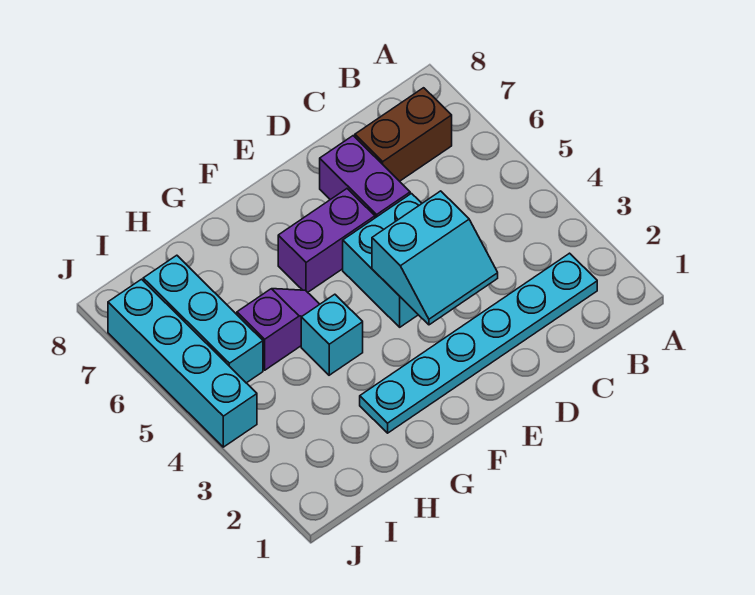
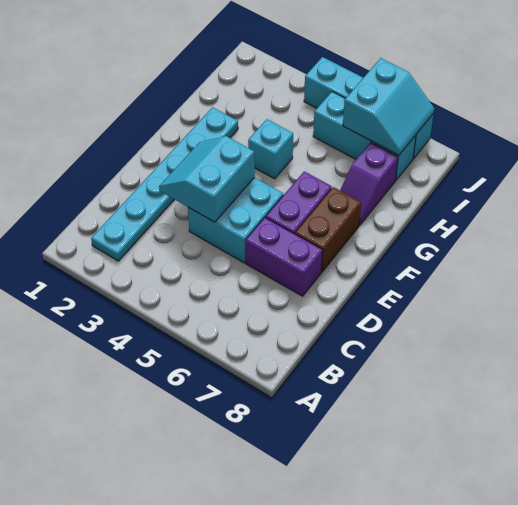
brown 1x2 brick [355,88,452,181] -> brown 1x2 brick moved to [295,187,361,272]
purple 1x2 slope [237,289,320,370] -> purple 1x2 slope moved to [340,142,398,225]
none -> cyan 2x2 slope [343,58,434,155]

